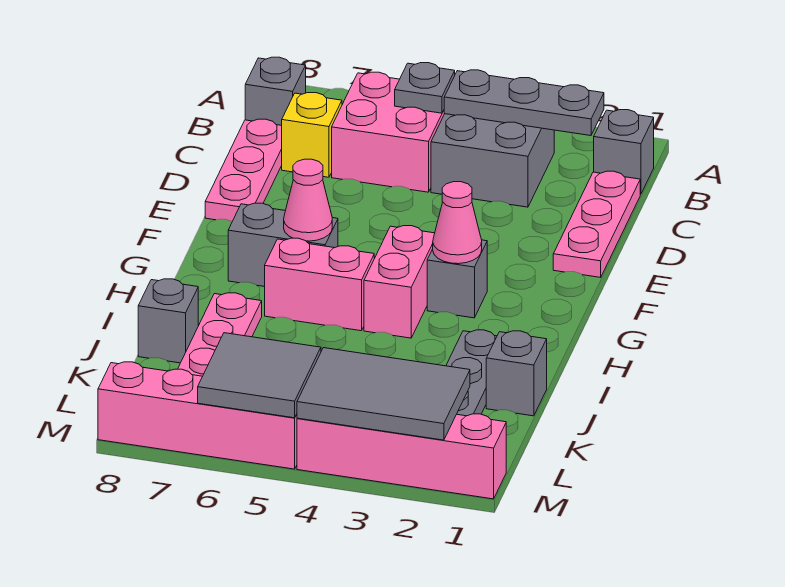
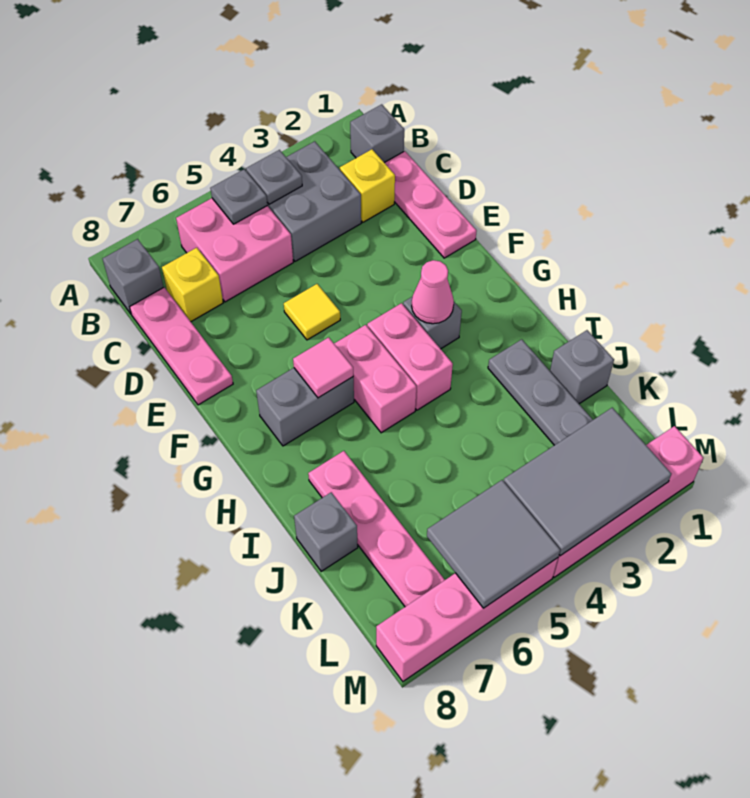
grey 1x3 plate [444,70,604,136] -> grey 1x1 plate [246,150,302,204]
none -> yellow 1x1 brick [340,149,395,222]
none -> yellow 1x1 tile [284,284,340,340]
pink 1x1 cone [284,159,332,241] -> pink 1x1 tile [293,337,353,398]
pink 1x2 brick [265,238,374,331] -> pink 1x2 brick turned to [334,325,416,433]

